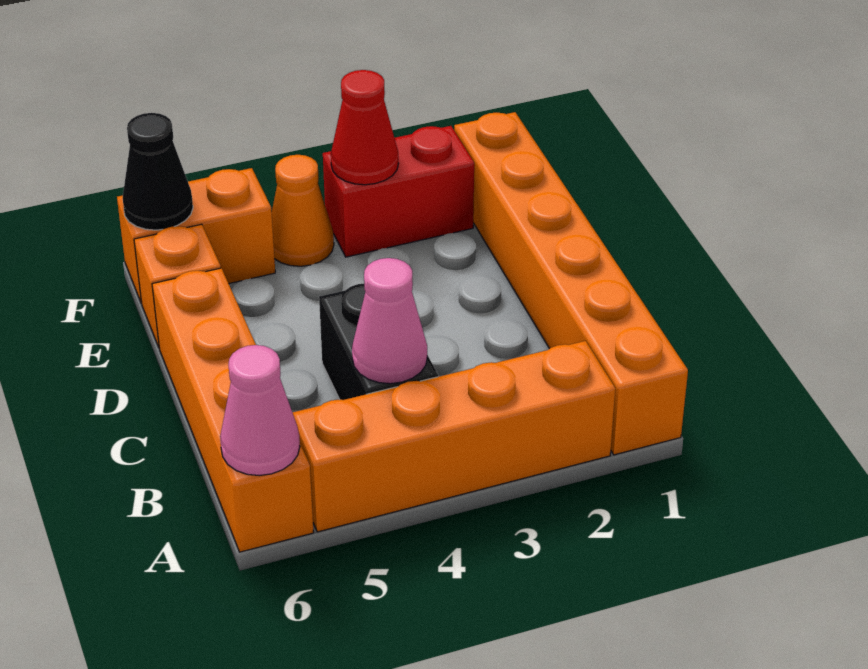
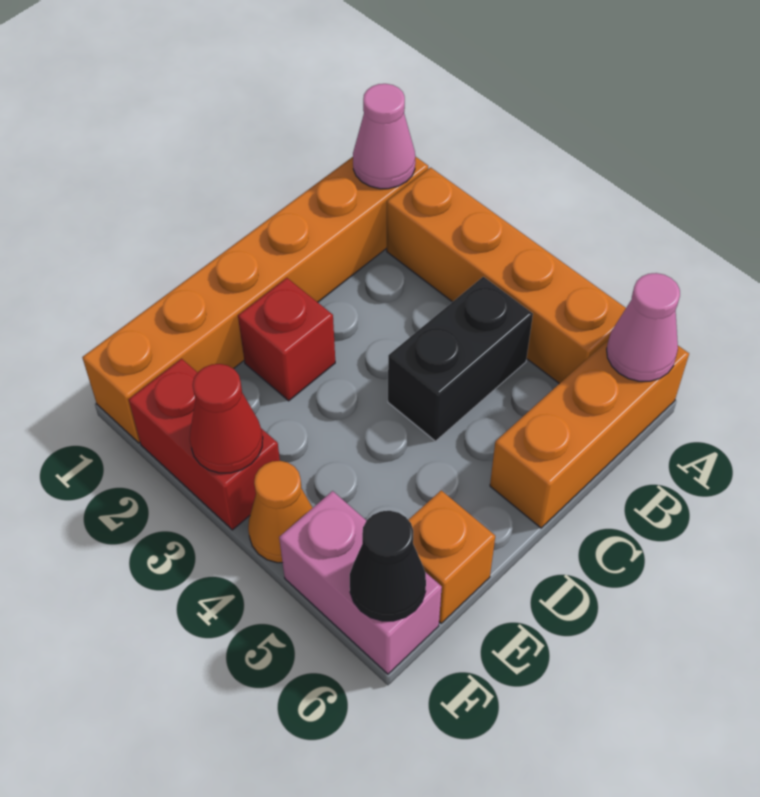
orange 1x4 brick [152,268,314,552] -> orange 1x3 brick [490,339,689,528]
pink 1x1 cone [352,258,427,384] -> pink 1x1 cone moved to [353,84,415,189]
none -> red 1x1 brick [238,278,335,401]
orange 1x2 brick [117,168,275,303] -> pink 1x2 brick [279,491,442,674]

